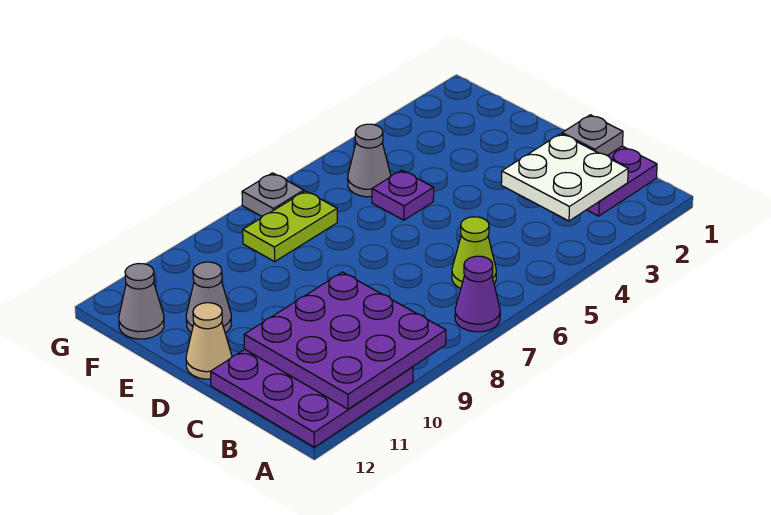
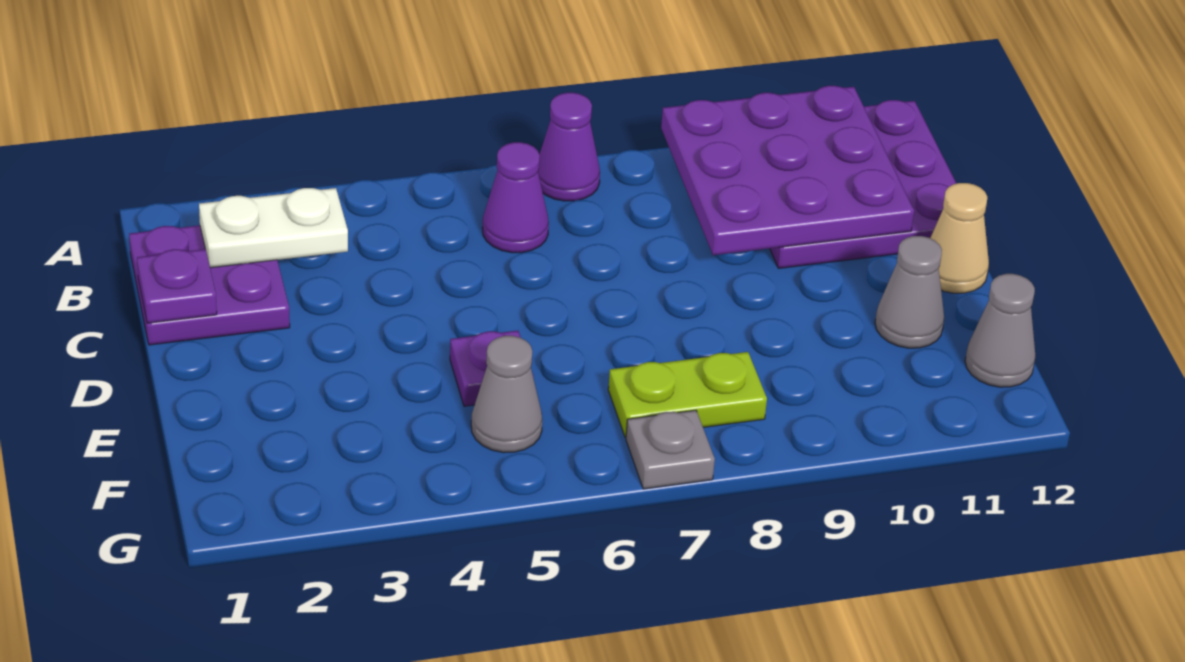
white 2x2 plate [501,134,628,221] -> white 1x2 plate [199,188,348,268]
lime 1x1 cone [452,217,496,289] -> purple 1x1 cone [482,142,549,253]
grey 1x1 plate [562,115,623,156] -> purple 1x1 plate [137,249,217,323]

